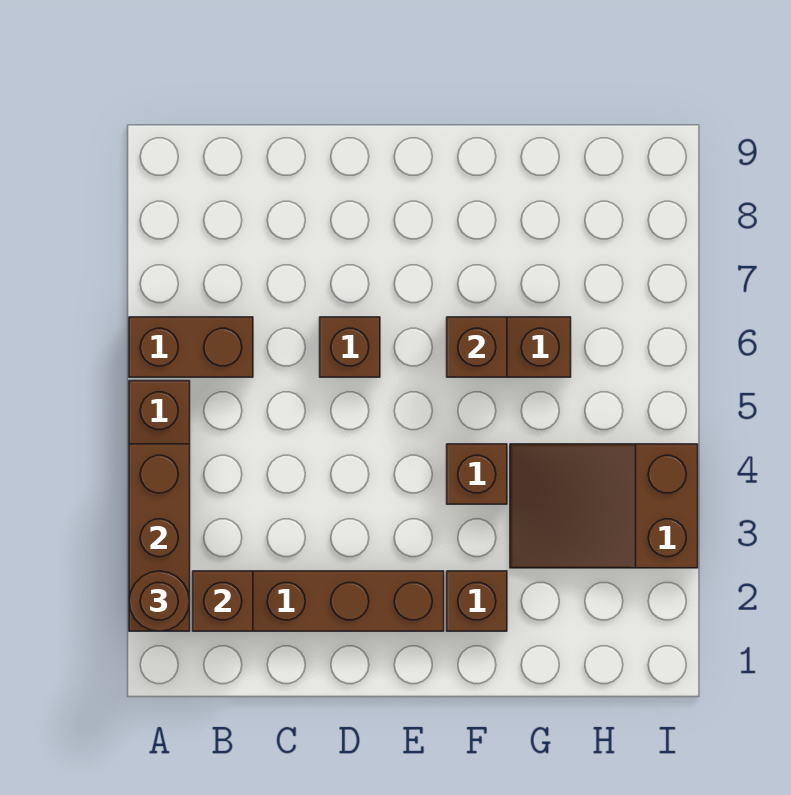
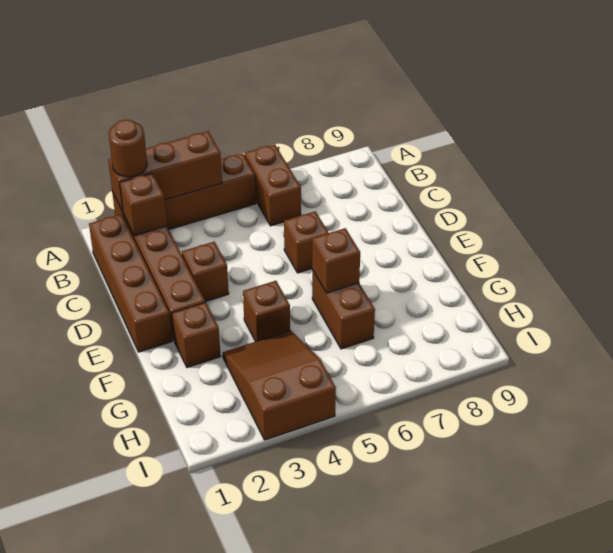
none -> brown 1x4 brick [89,214,172,352]
none -> brown 1x1 brick [182,242,229,302]

